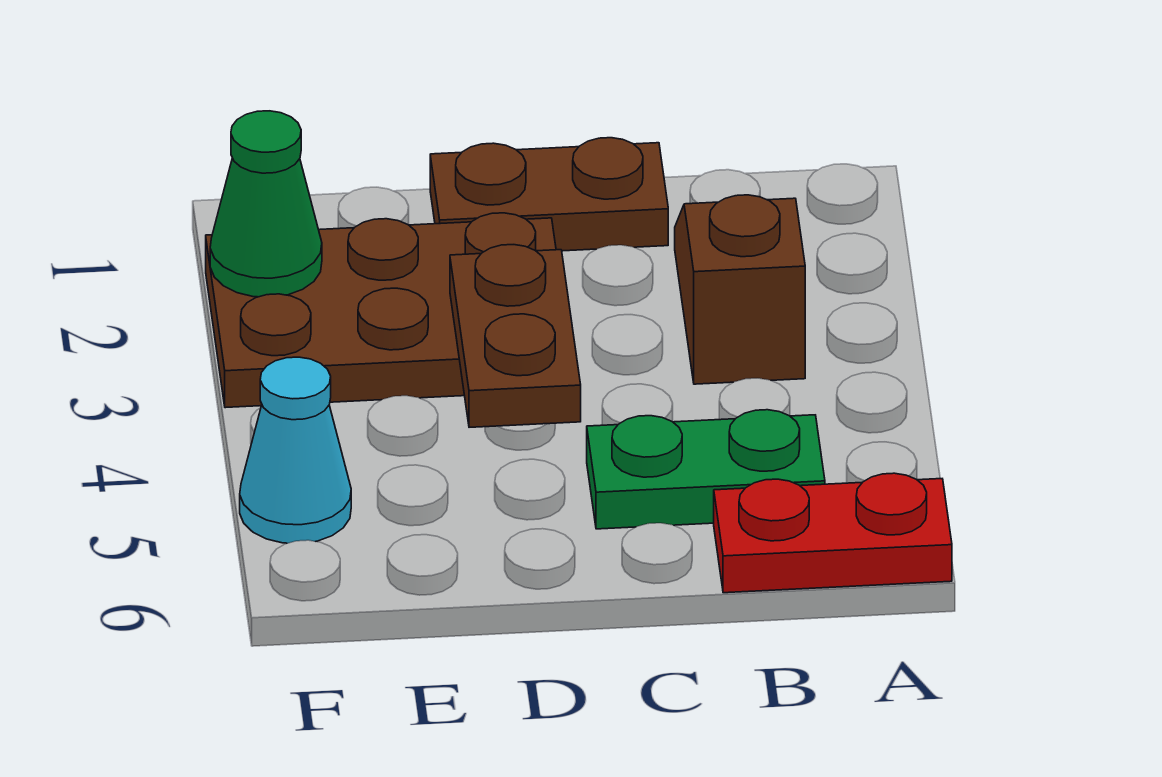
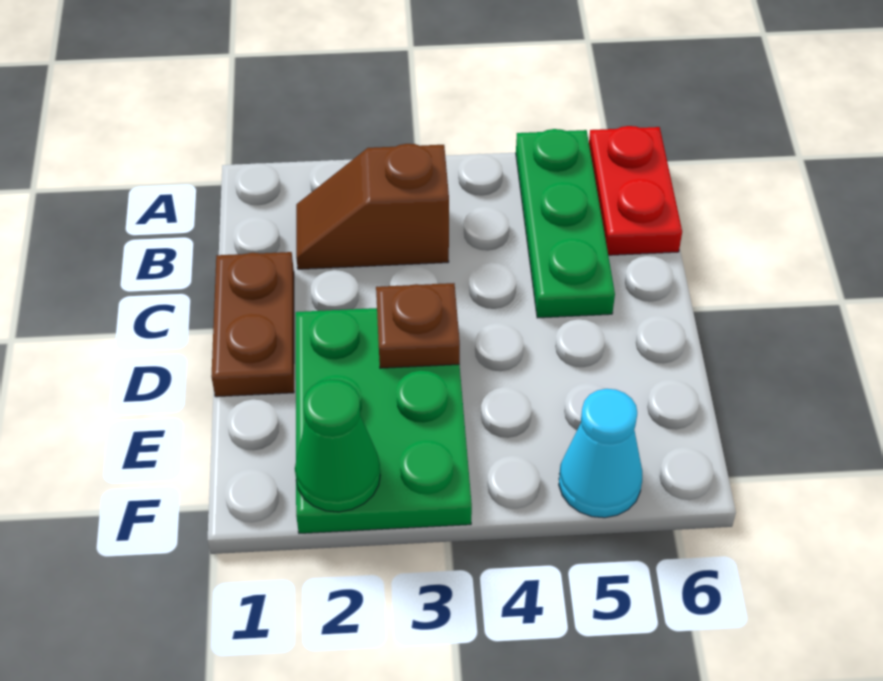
green 1x2 plate [587,410,825,529] -> green 1x3 plate [516,129,615,318]
brown 2x3 plate [206,213,556,408] -> green 2x3 plate [296,308,472,533]
brown 1x2 plate [450,245,581,427] -> brown 1x1 plate [376,283,460,368]

